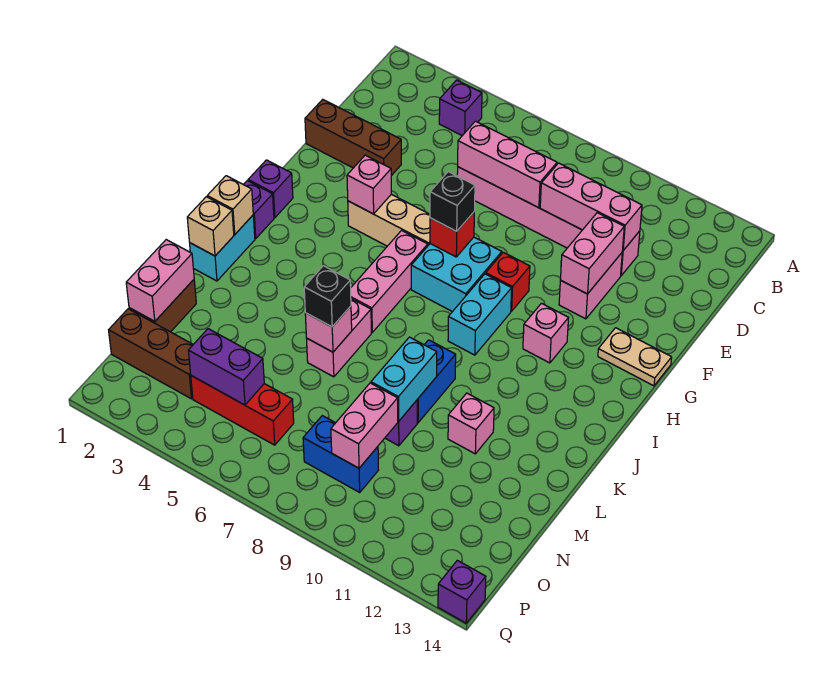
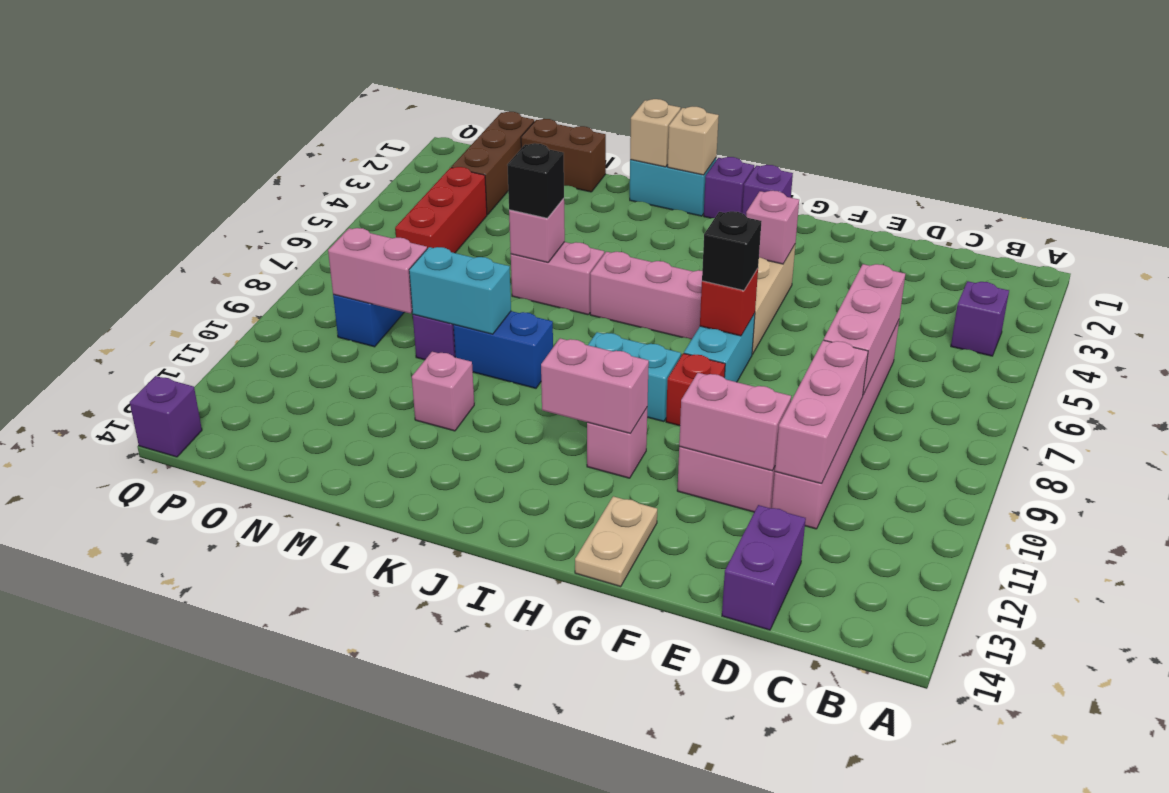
brown 1x3 brick [305,100,401,176] -> none
cyan 2x2 brick [411,237,502,312] -> cyan 1x2 brick [684,313,755,382]
pink 1x2 brick [126,240,194,321] -> pink 1x2 brick moved to [541,338,649,434]
purple 1x2 brick [188,329,264,405] -> purple 1x2 brick moved to [722,505,806,630]

